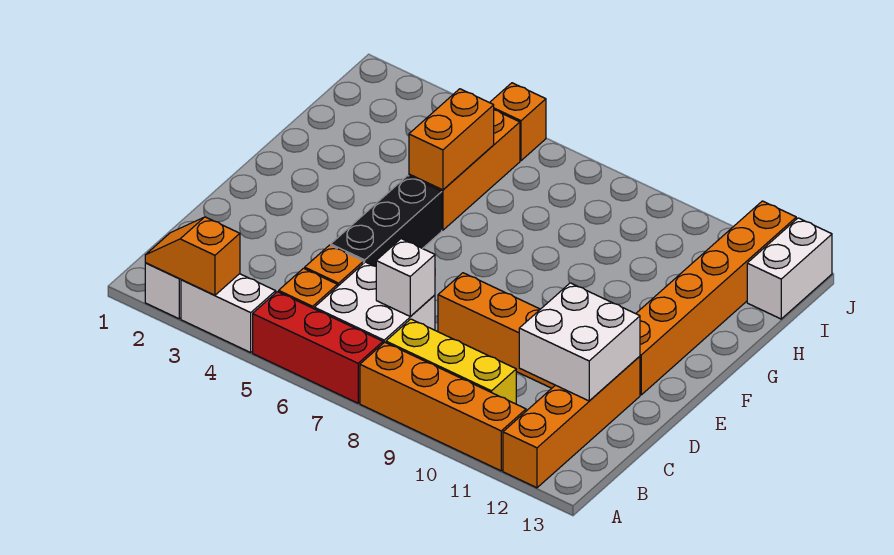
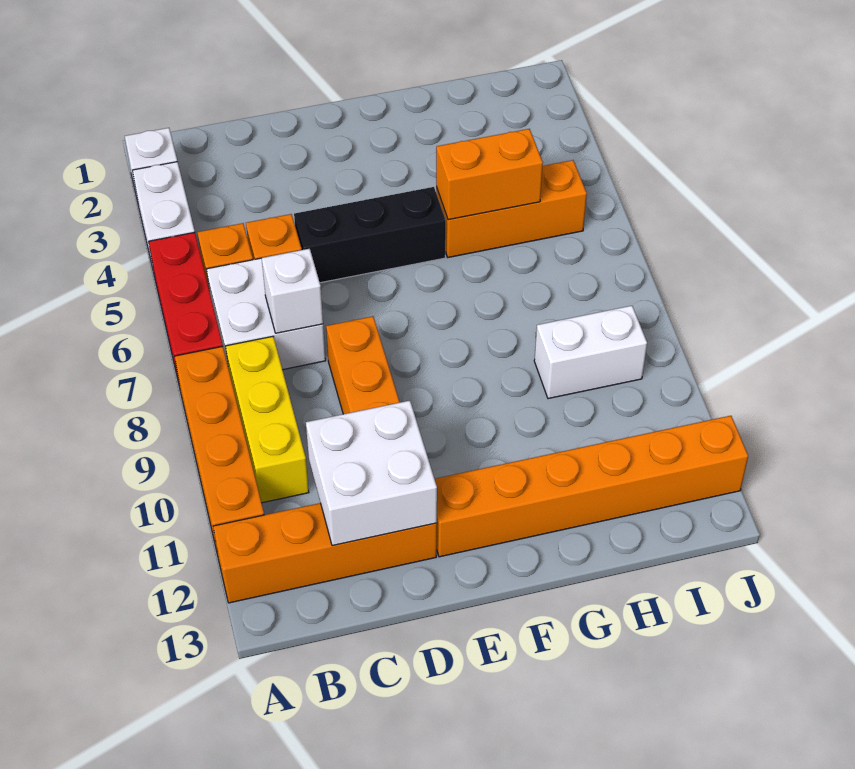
orange 1x2 slope [145,217,240,295] -> none
white 1x2 brick [747,218,832,319] -> white 1x2 brick moved to [534,306,647,399]
orange 1x1 brick [490,83,546,161] -> none

